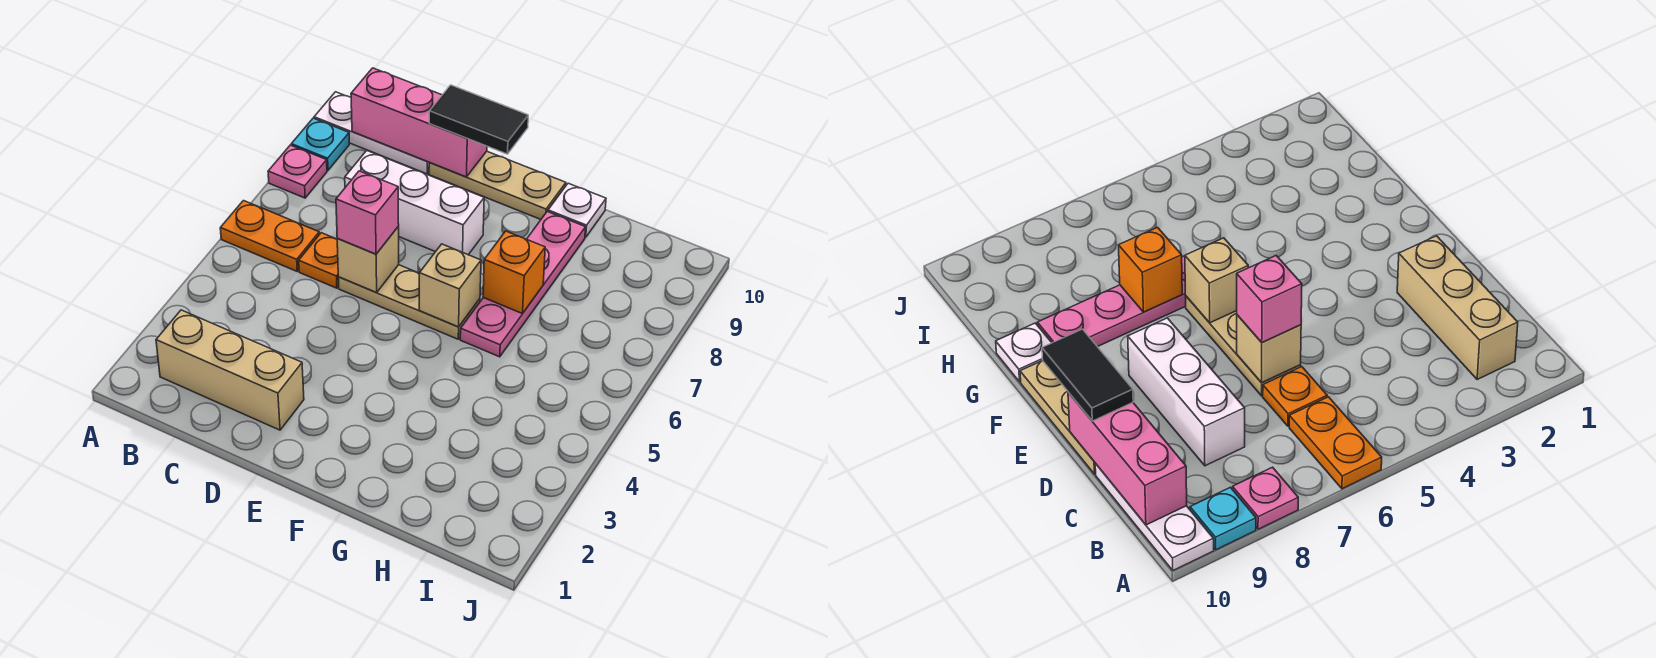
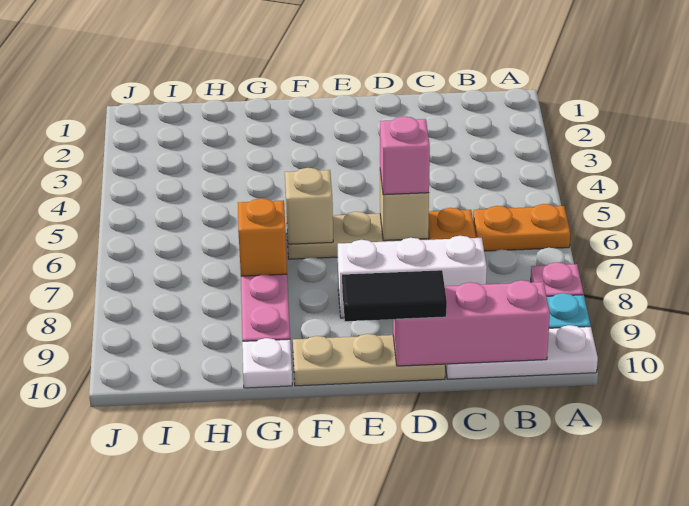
tan 1x3 brick [156,310,304,430] -> none

